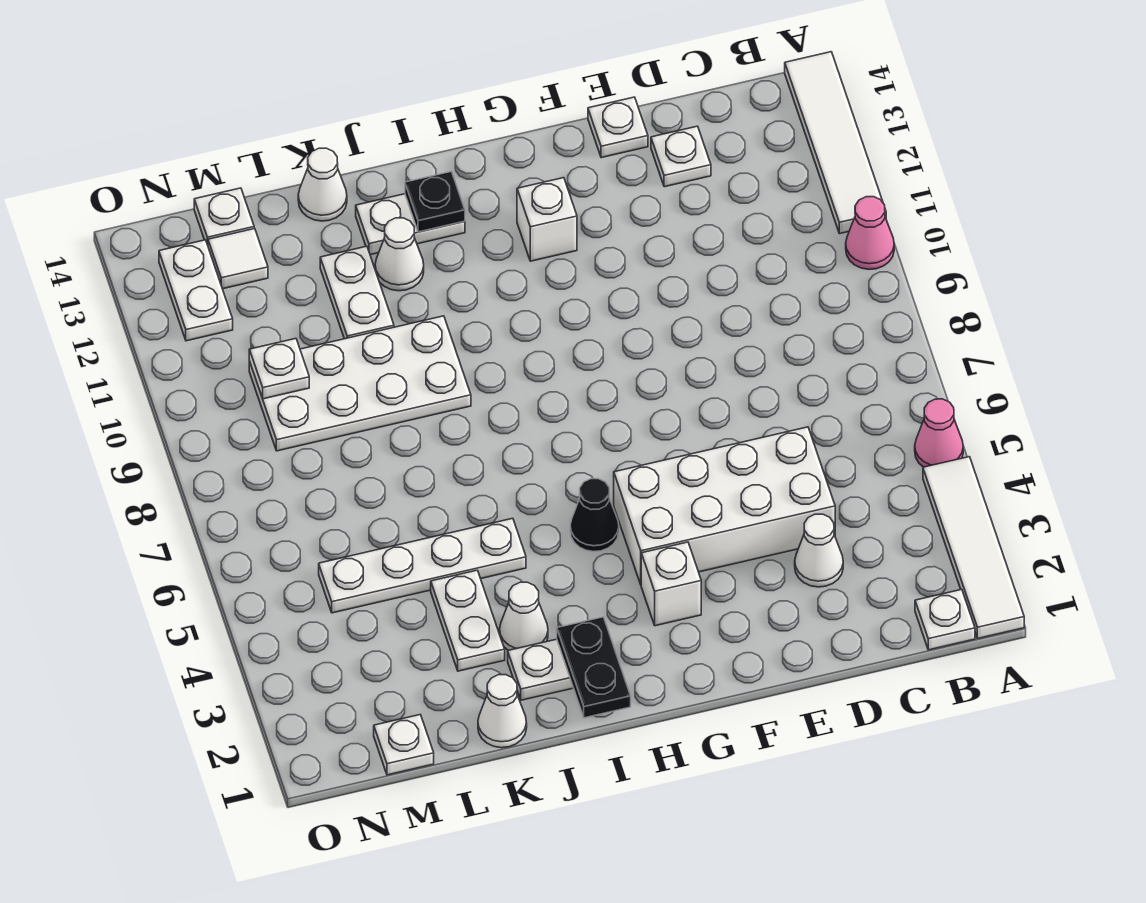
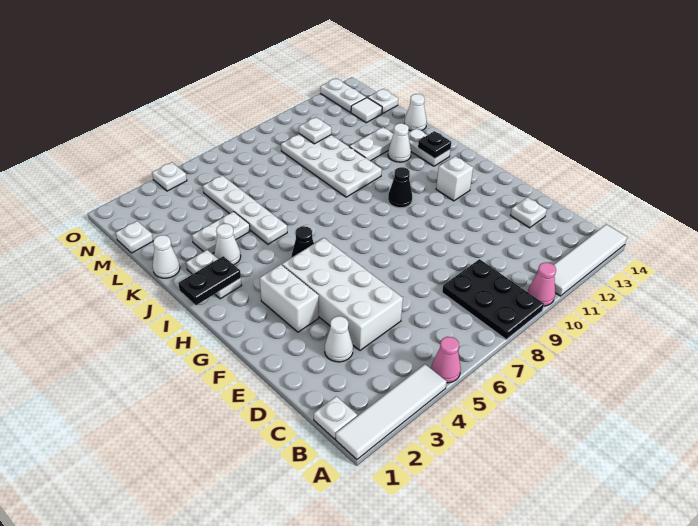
none -> black 2x3 plate [442,259,544,339]
white 1x1 plate [588,97,648,158] -> white 1x1 plate moved to [152,162,187,191]
white 1x1 brick [641,542,701,626] -> white 1x2 brick [260,265,319,332]
none -> black 1x1 cone [388,167,412,208]
white 1x2 plate [159,240,233,341] -> white 1x2 plate turned to [320,78,366,112]

